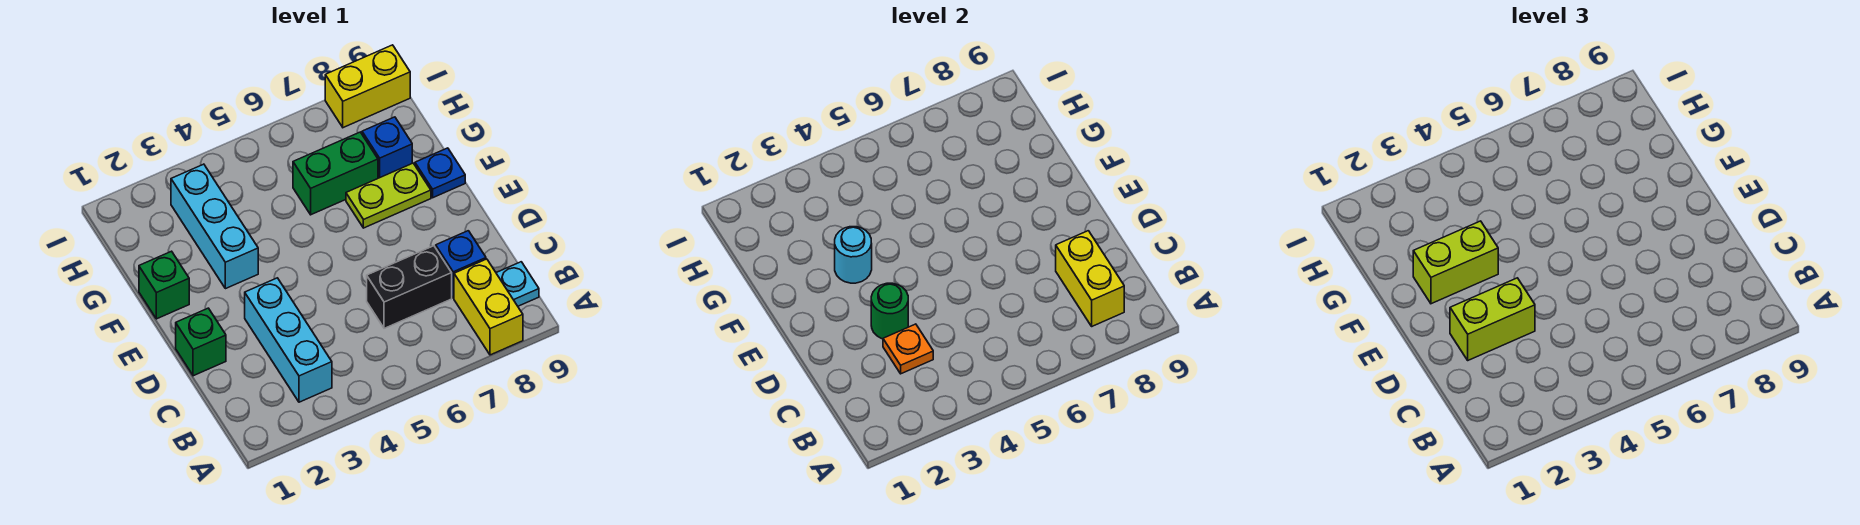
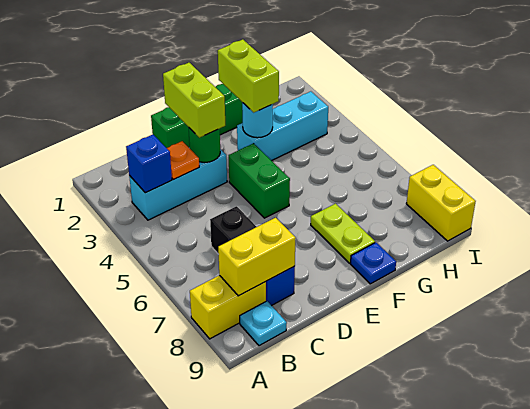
green 1x2 brick [293,132,378,215] -> green 1x2 brick moved to [229,143,290,218]
blue 1x1 brick [362,117,412,178] -> blue 1x1 brick moved to [126,135,172,193]

